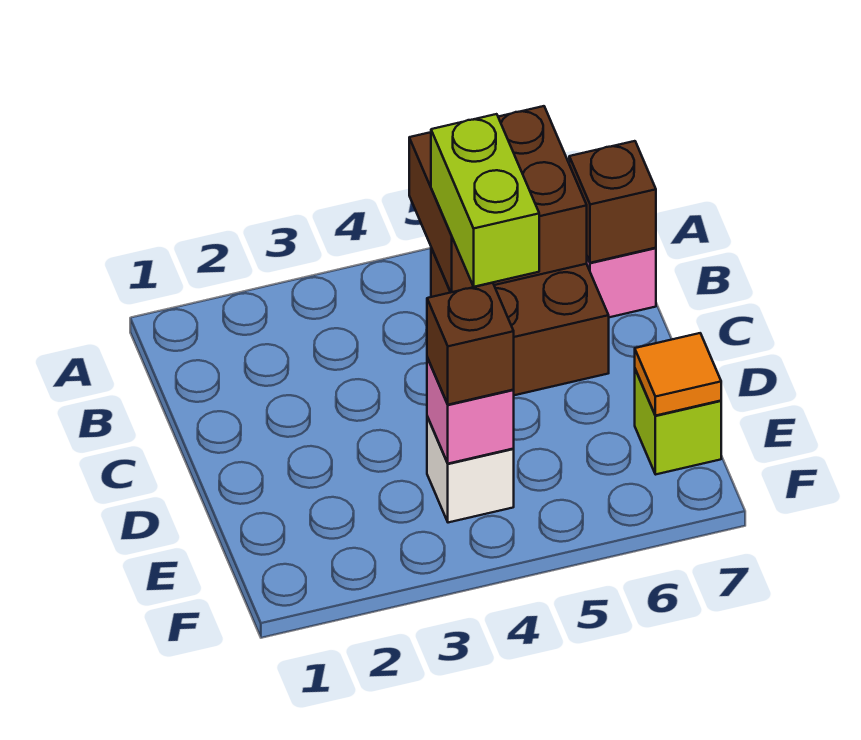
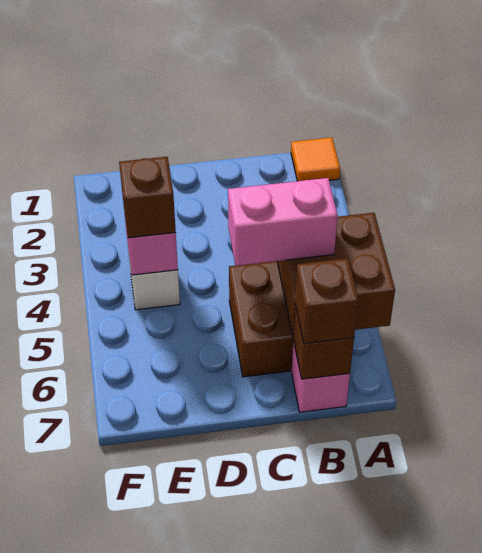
lime 1x2 brick [431,114,539,287] -> pink 1x2 brick [228,178,338,266]
none -> brown 1x1 brick [295,259,358,344]
lime 1x1 brick [635,369,721,474] -> none
orange 1x1 tile [635,333,721,416] -> orange 1x1 tile moved to [291,137,340,181]

